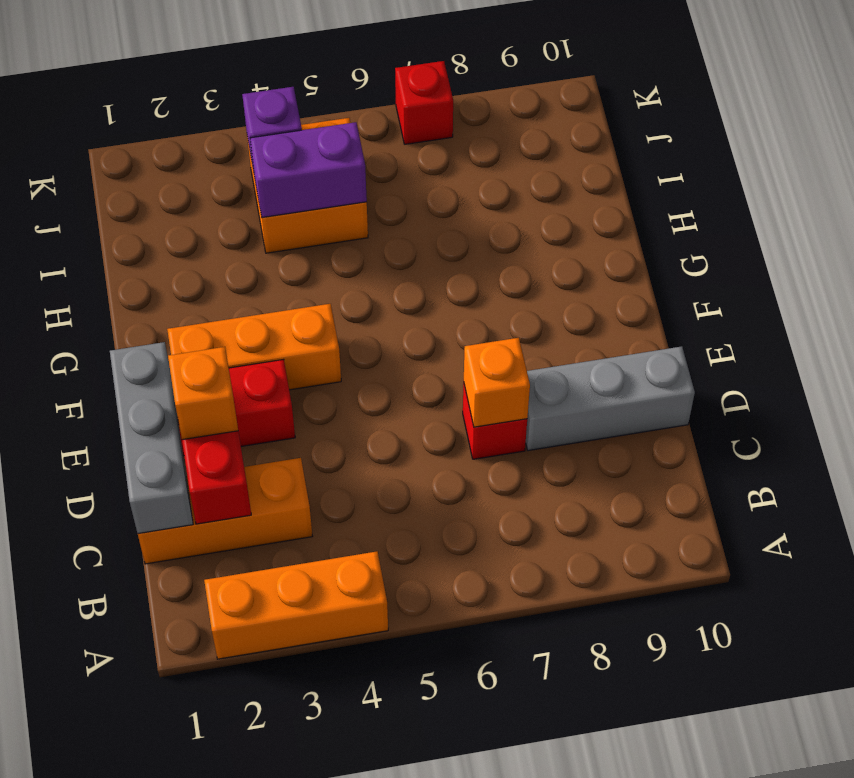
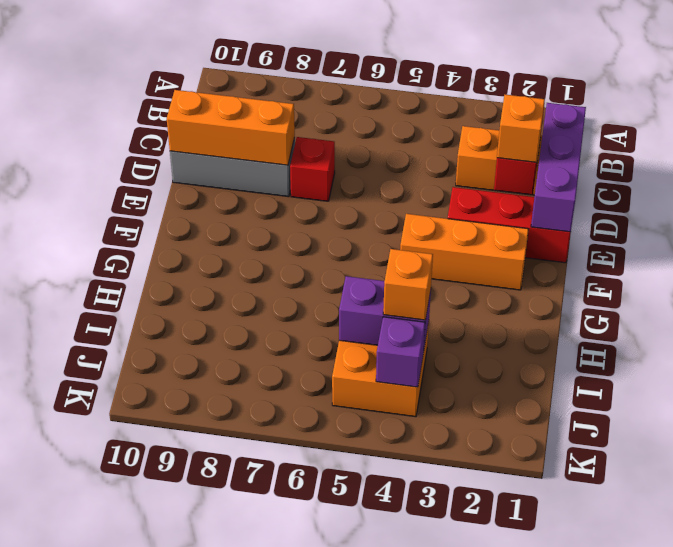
orange 1x3 brick [204,551,388,659] -> orange 1x3 brick moved to [167,90,295,165]
grey 1x3 brick [110,342,193,534] -> purple 1x3 brick [531,103,586,232]
orange 1x1 brick [464,338,530,427] -> orange 1x1 brick moved to [383,249,433,320]
red 1x1 brick [395,61,453,144] -> none

